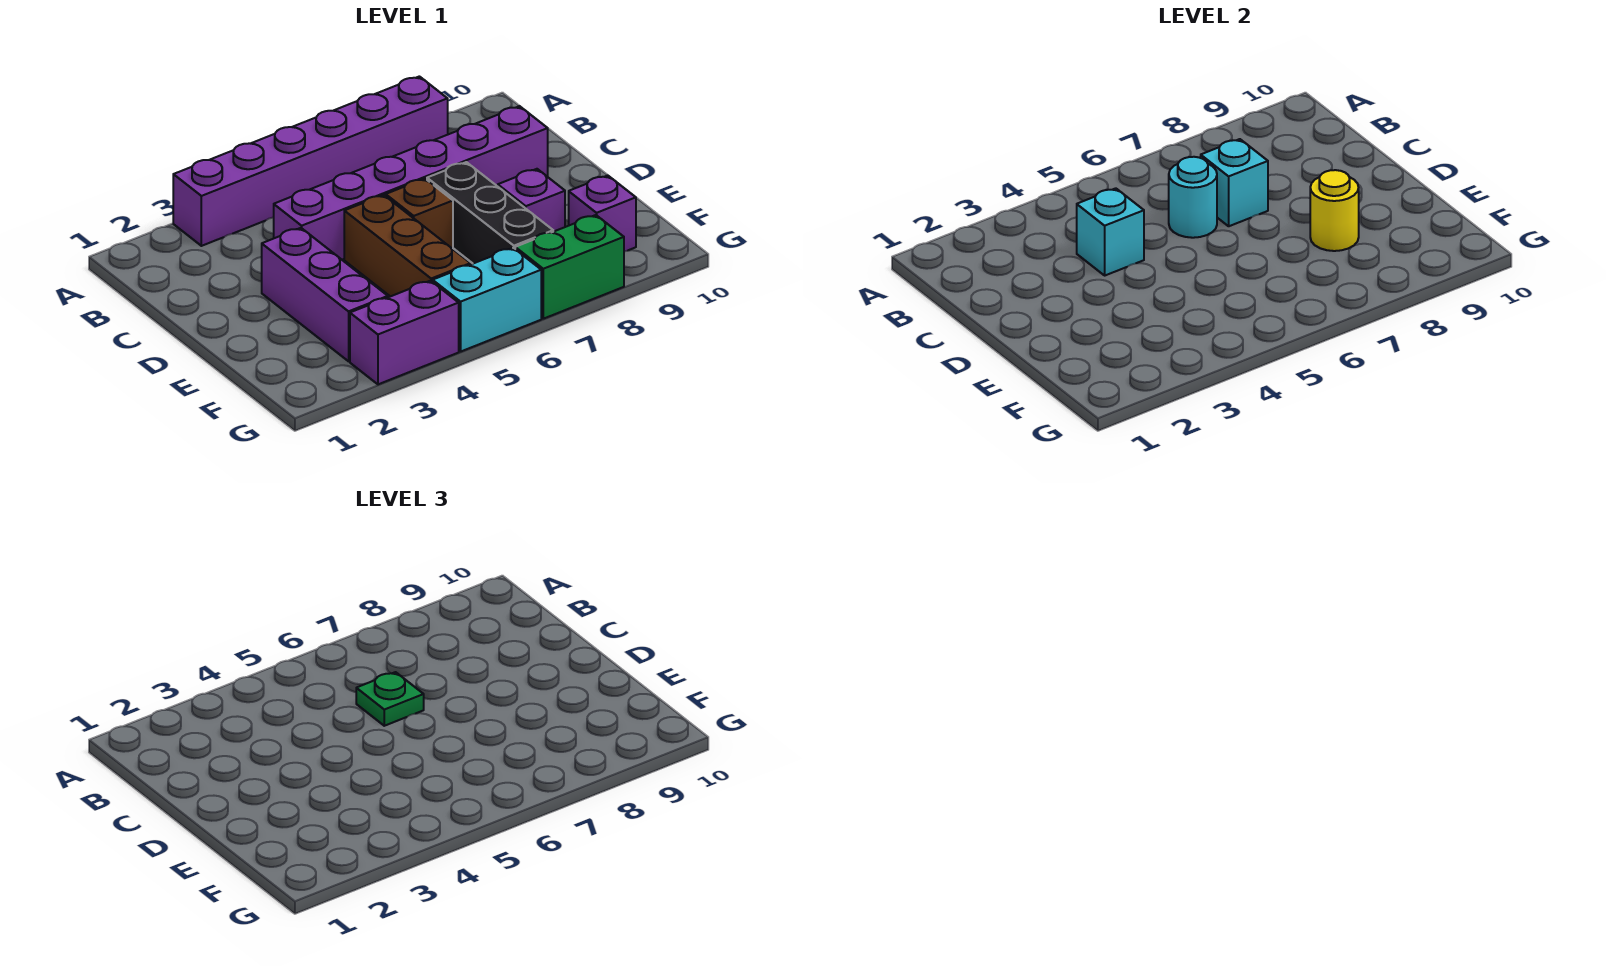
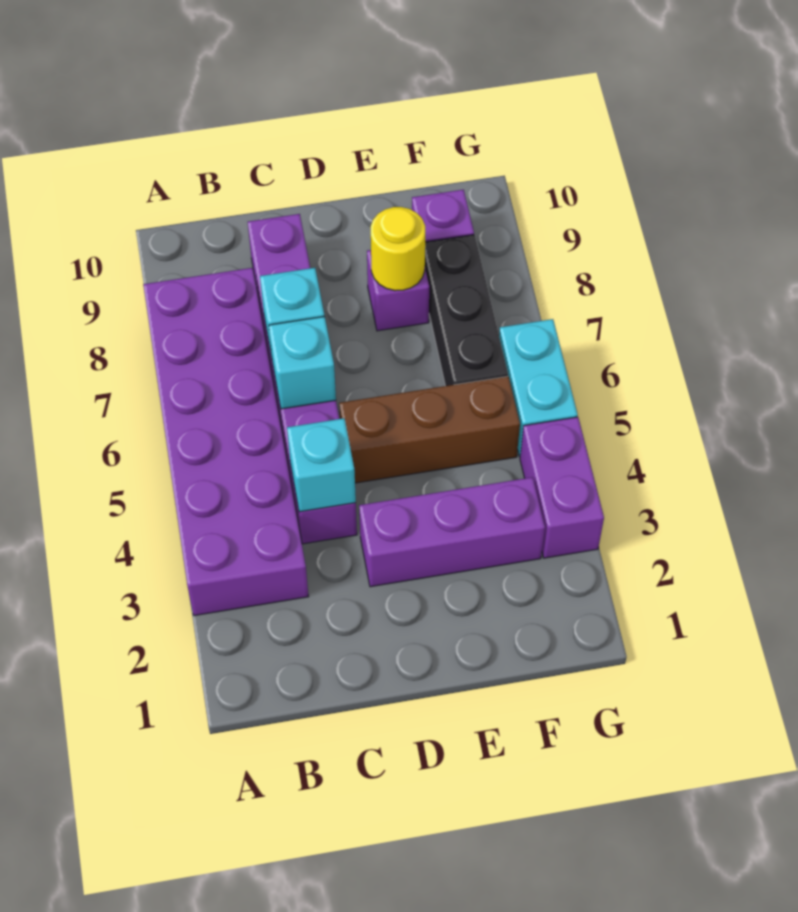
purple 1x6 brick [173,76,448,246] -> purple 2x6 brick [143,268,309,616]
cyan 1x1 round brick [1169,157,1217,238] -> cyan 1x1 brick [269,316,336,409]
green 1x1 plate [356,672,424,726] -> none
brown 1x1 brick [386,179,453,249] -> none
black 1x3 brick [427,162,553,264] -> black 1x3 brick turned to [425,235,508,386]
green 1x2 brick [515,215,624,319] -> none

